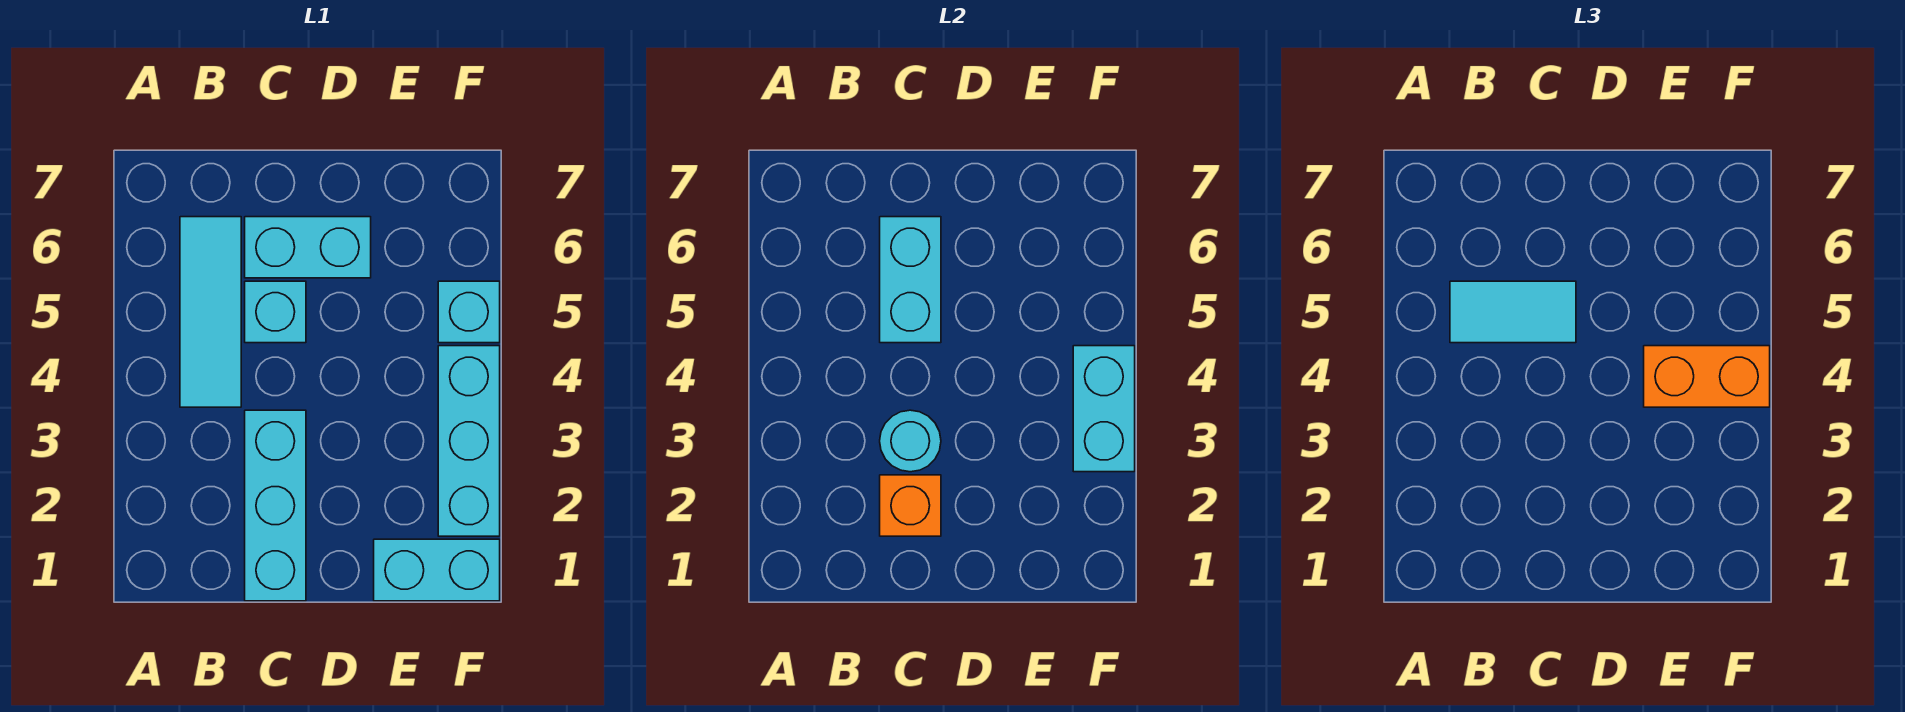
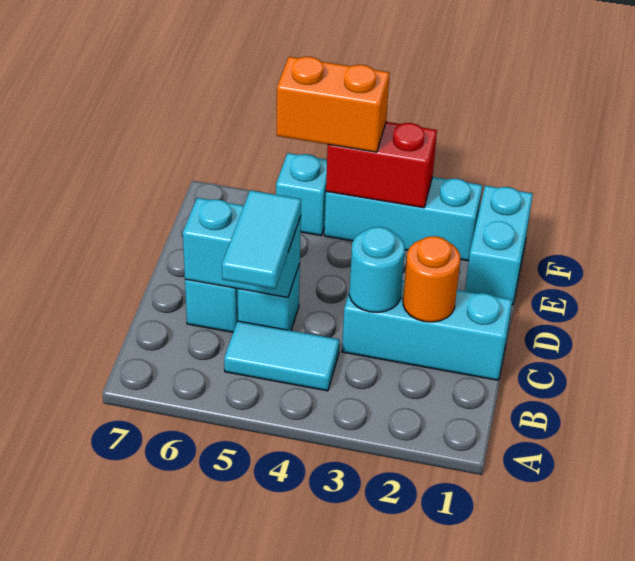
cyan 1x3 tile [180,217,241,407] -> cyan 1x2 tile [224,321,340,391]
orange 1x1 brick [880,475,941,536] -> orange 1x1 round brick [403,236,460,322]
orange 1x2 brick [1644,346,1770,407] -> orange 1x2 brick turned to [277,57,390,152]
cyan 1x2 brick [1073,346,1135,472] -> red 1x2 brick [326,122,437,208]

